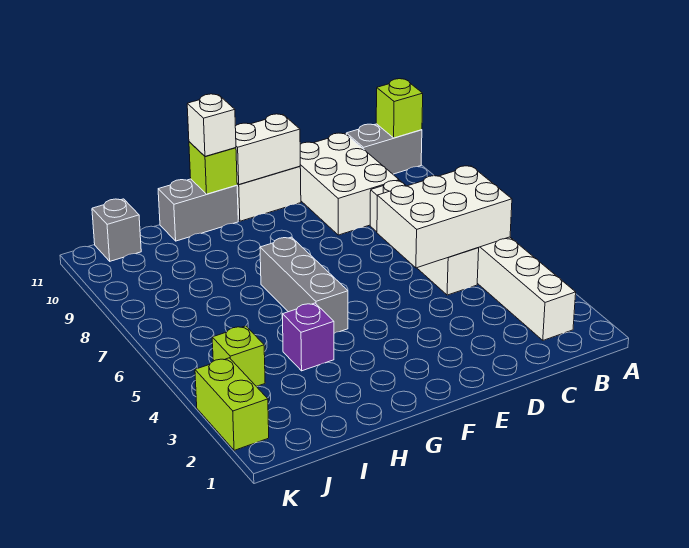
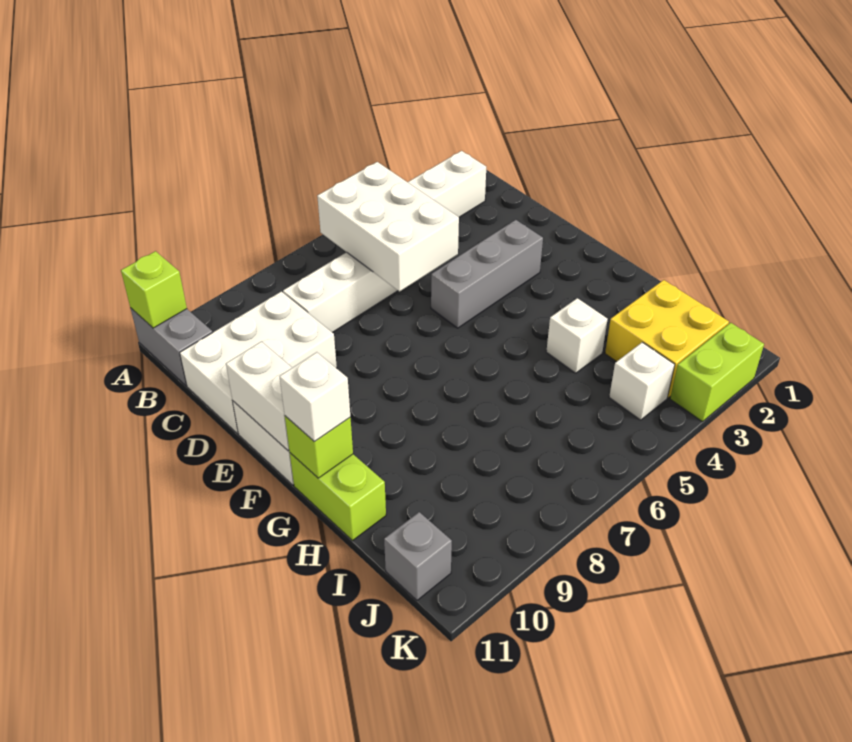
grey 1x3 brick [260,237,348,333] -> grey 1x3 brick moved to [431,220,543,328]
grey 1x2 brick [158,179,238,241] -> lime 1x2 brick [290,453,386,541]
purple 1x1 brick [282,303,334,371] -> white 1x1 brick [546,298,608,373]
none -> yellow 2x2 brick [605,280,729,398]
lime 1x1 brick [212,326,265,386] -> white 1x1 brick [609,342,675,420]

